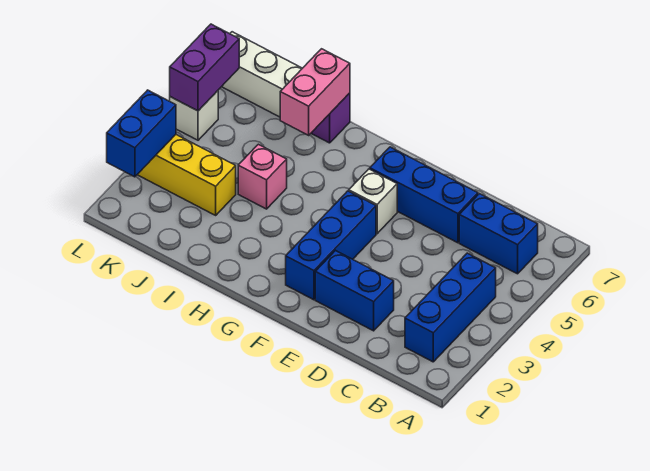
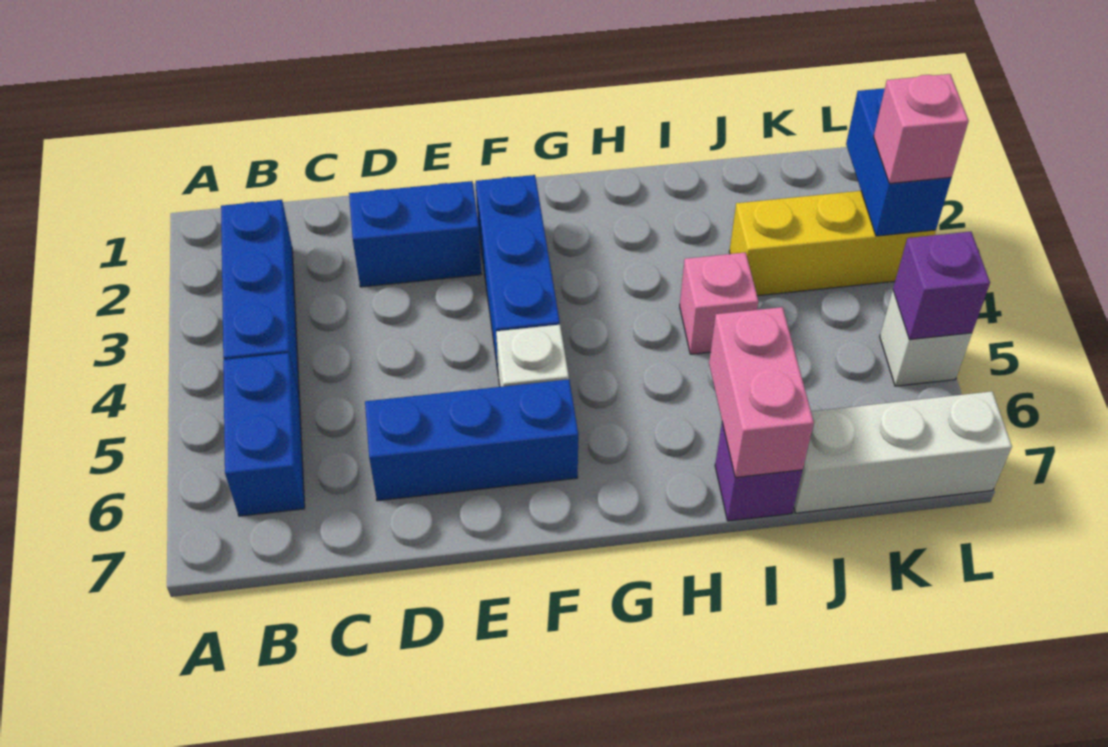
blue 1x2 brick [459,194,538,274] -> blue 1x2 brick turned to [223,353,305,516]
none -> pink 1x1 brick [874,74,969,184]
purple 1x2 brick [170,24,239,111] -> purple 1x1 brick [893,232,990,340]

